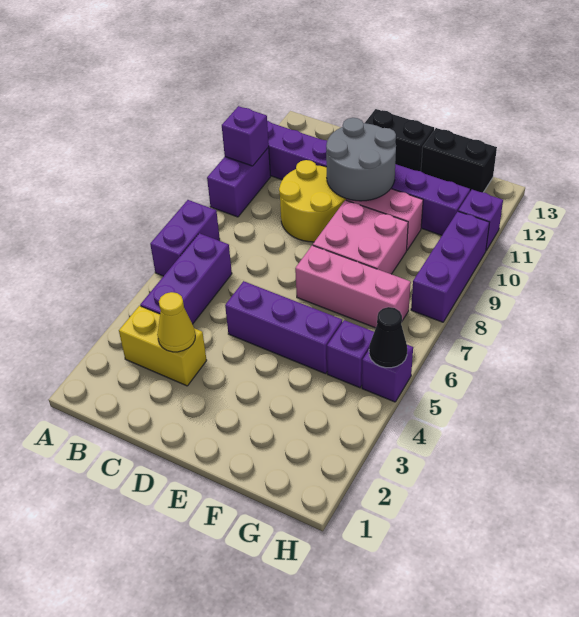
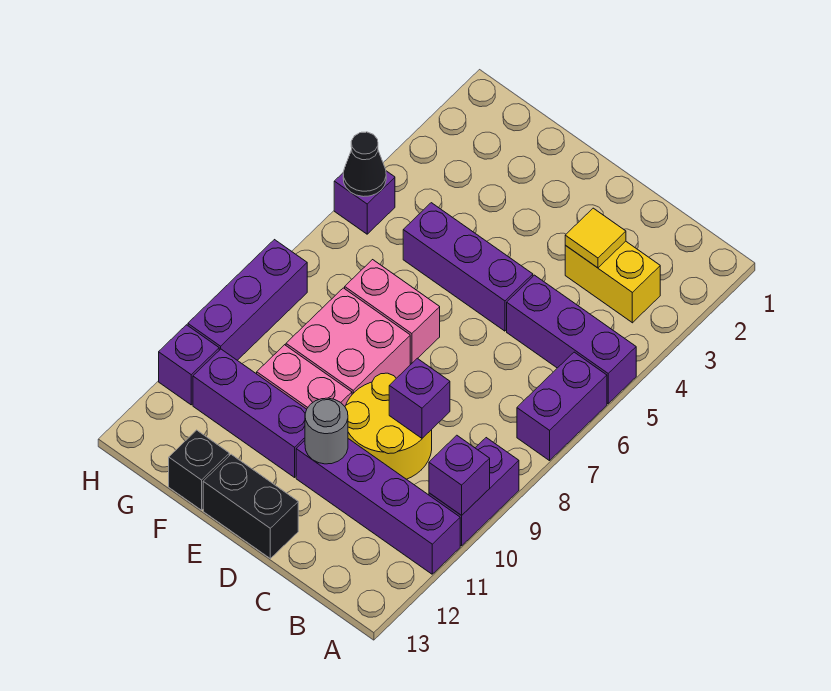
purple 1x3 brick [140,233,232,324] -> purple 1x3 brick turned to [507,275,636,404]
yellow 1x1 cone [157,292,195,352] -> yellow 1x1 tile [565,208,626,268]
grey 2x2 round brick [326,118,396,201] -> grey 1x1 round brick [305,398,348,464]
pink 1x3 brick [295,245,411,328] -> pink 1x2 brick [345,260,440,364]
black 1x2 brick [421,128,497,192] -> black 1x1 brick [169,430,229,510]
purple 1x1 brick [327,320,374,388] -> purple 1x1 brick moved to [389,358,450,438]

